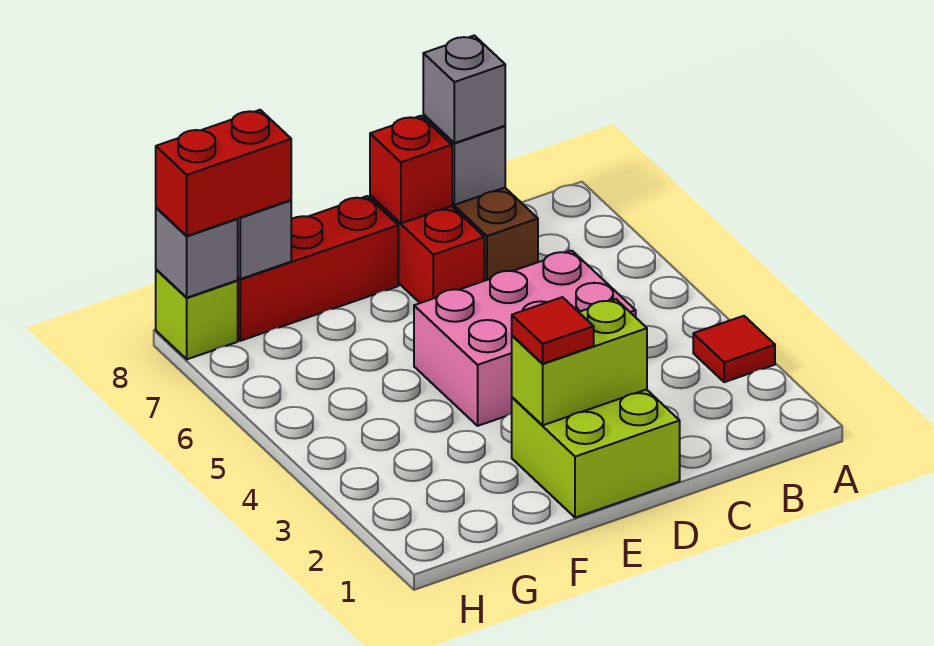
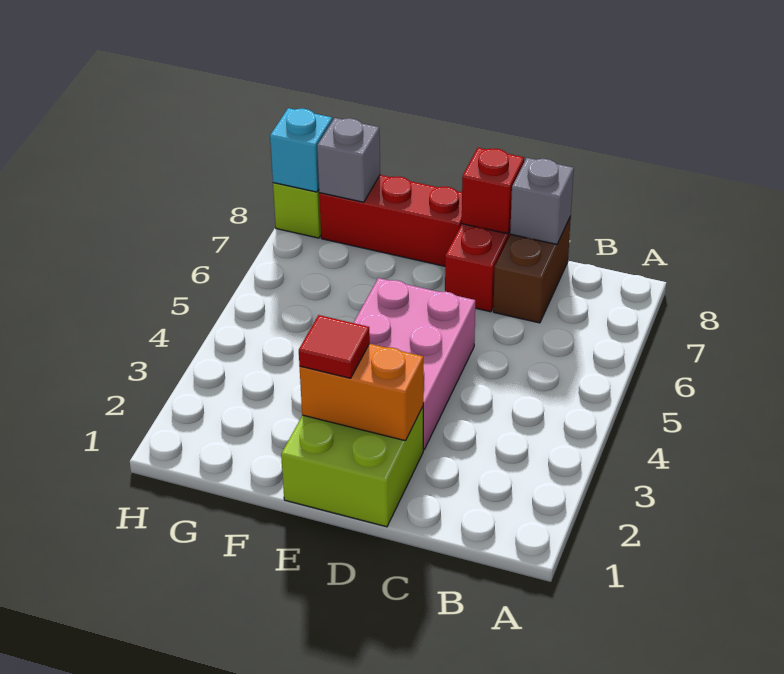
red 1x1 tile [693,316,775,382] -> none
pink 2x3 brick [414,251,636,426] -> pink 2x3 brick turned to [354,278,475,450]
grey 1x1 brick [423,35,505,143] -> none
lime 1x2 brick [512,299,647,425] -> orange 1x2 brick [300,344,423,441]
red 1x2 brick [156,110,291,236] -> none
grey 1x1 brick [156,208,238,298] -> cyan 1x1 brick [270,108,332,192]

